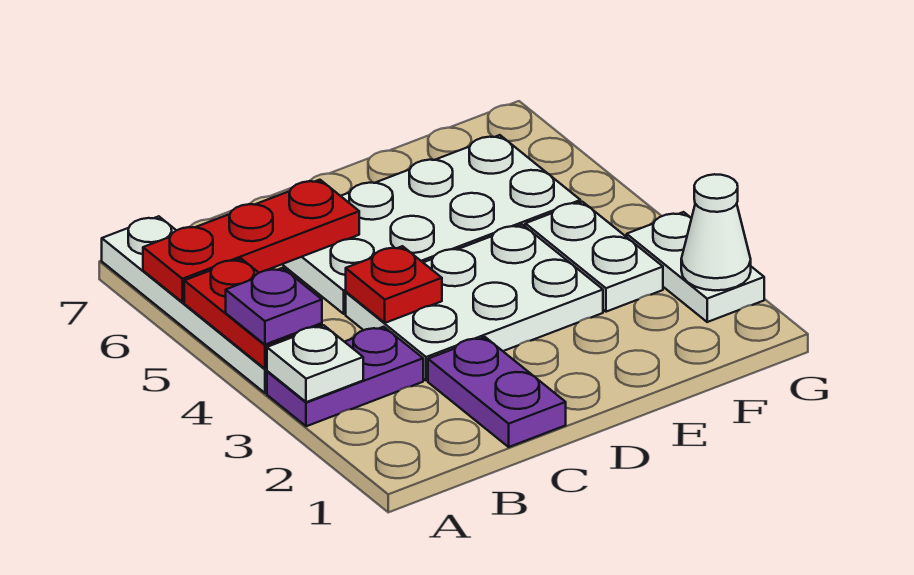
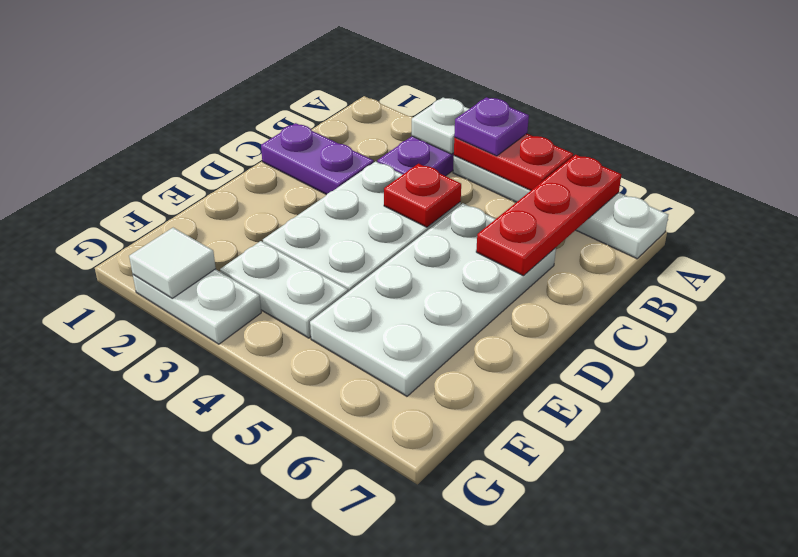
white 1x1 cone [681,174,751,291] -> white 1x1 tile [129,228,216,298]

